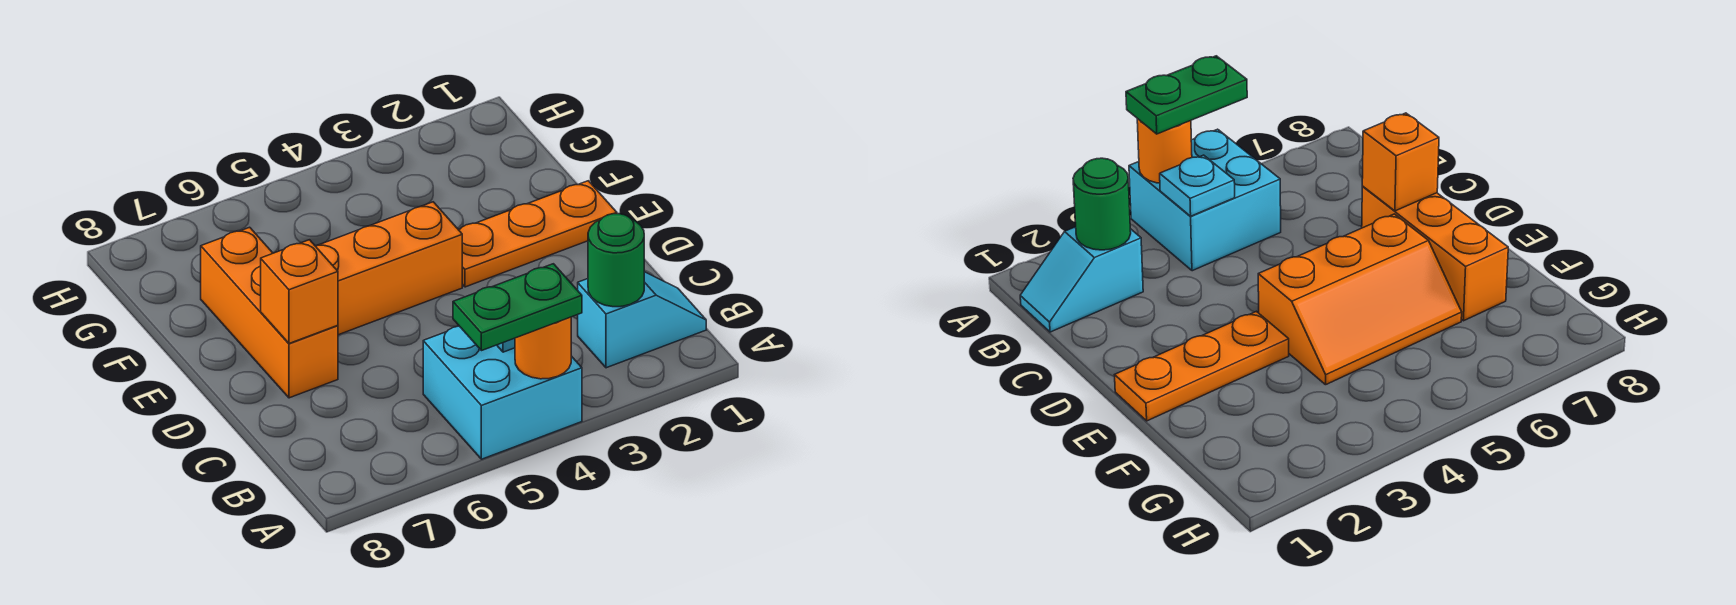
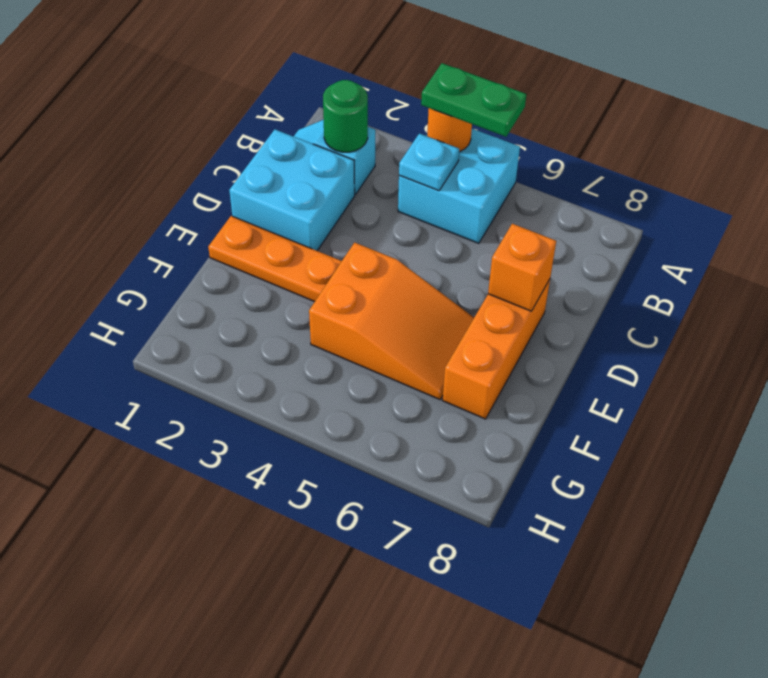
none -> cyan 2x2 brick [229,130,355,251]
orange 2x3 slope [316,202,462,335] -> orange 2x3 slope turned to [309,243,474,400]

